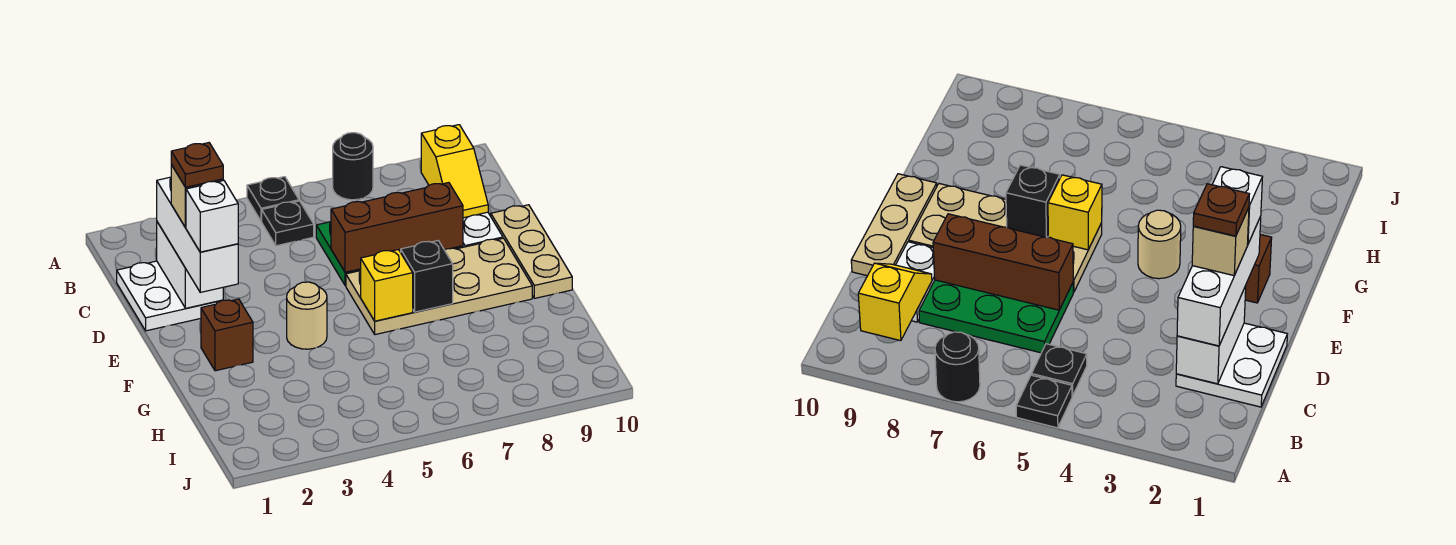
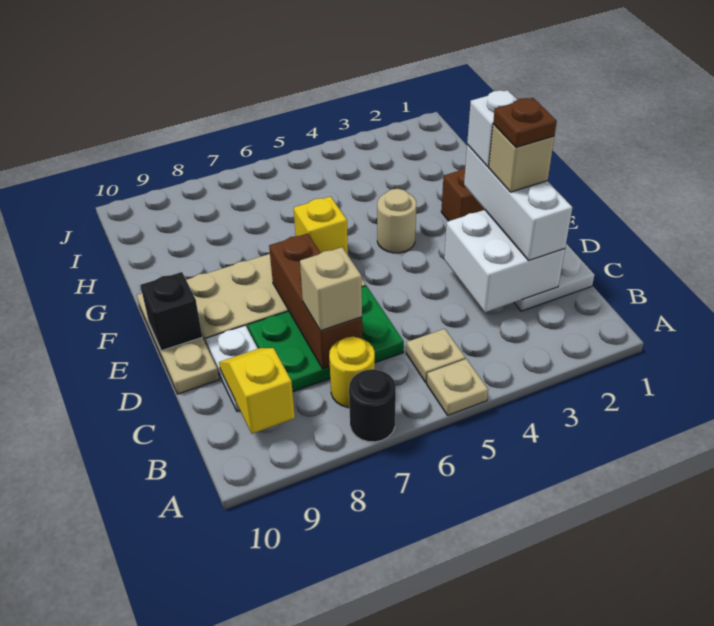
black 1x1 plate [247,177,299,221] -> tan 1x1 plate [427,359,488,415]
black 1x1 plate [262,201,314,246] -> tan 1x1 plate [406,329,465,383]
none -> yellow 1x1 round brick [329,336,375,408]
white 1x2 brick [157,222,223,308] -> white 2x2 brick [444,210,565,312]
none -> tan 1x1 brick [300,247,362,331]
brown 1x3 brick [331,183,463,272] -> brown 1x3 brick turned to [269,233,362,369]
black 1x1 brick [401,241,453,312] -> black 1x1 brick moved to [140,272,202,351]

